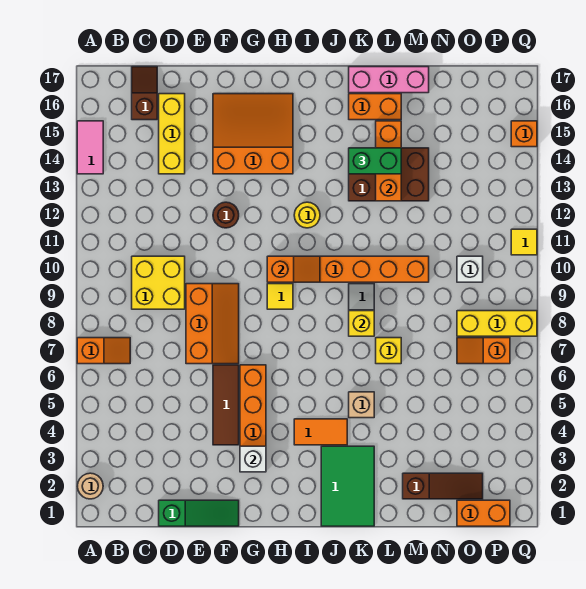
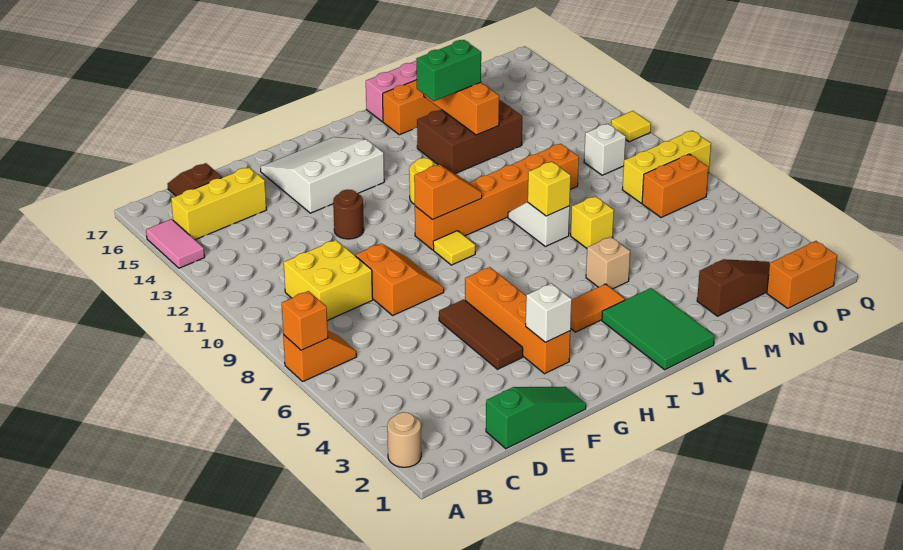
yellow 1x3 brick [159,94,185,174] -> yellow 1x3 brick turned to [171,167,266,240]
orange 2x3 slope [186,284,239,364] -> orange 2x2 slope [355,244,444,315]
orange 3x3 slope [213,94,293,174] -> white 3x3 slope [261,137,384,213]
orange 1x2 slope [457,338,510,364] -> orange 1x2 brick [642,154,709,217]
orange 1x1 brick [511,121,537,147] -> orange 1x1 brick moved to [282,291,328,350]

